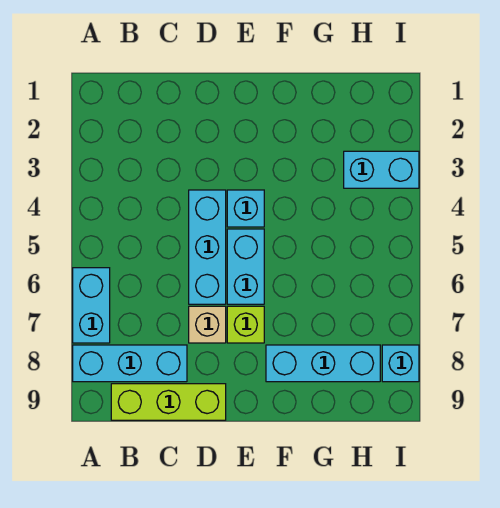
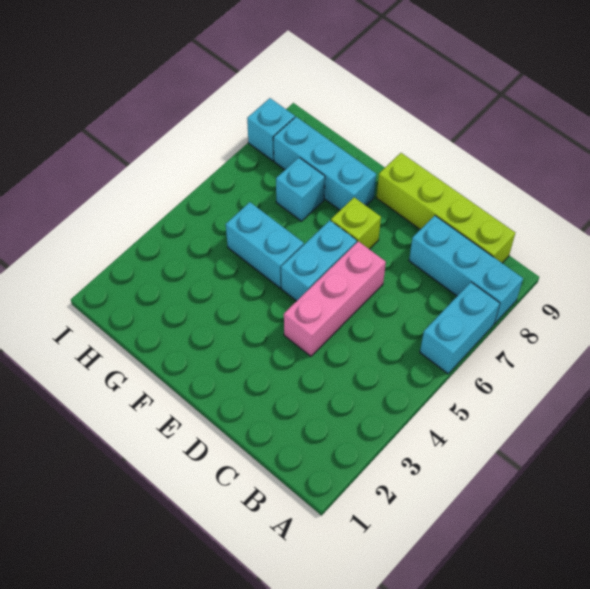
lime 1x3 brick [111,384,226,420] -> lime 1x4 brick [376,153,515,263]
cyan 1x3 brick [189,190,226,304] -> pink 1x3 brick [284,241,386,356]
tan 1x1 brick [189,306,226,343] -> none
cyan 1x1 brick [227,190,264,227] -> cyan 1x1 brick moved to [276,158,325,221]
cyan 1x2 brick [344,151,419,188] -> cyan 1x2 brick moved to [226,202,304,288]

